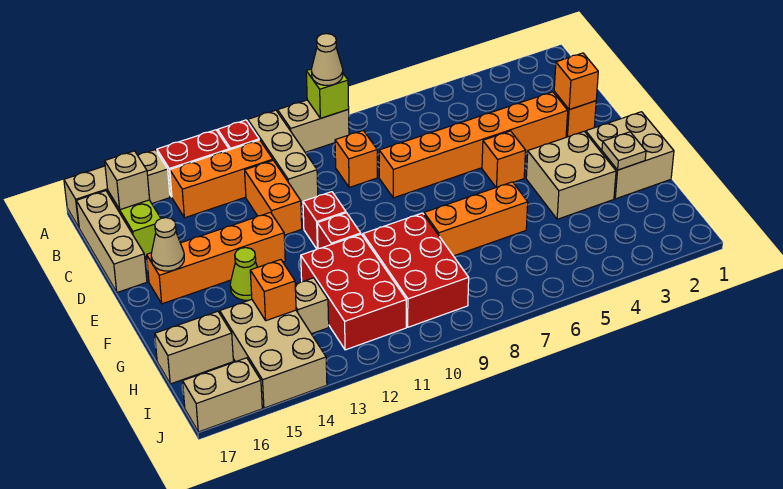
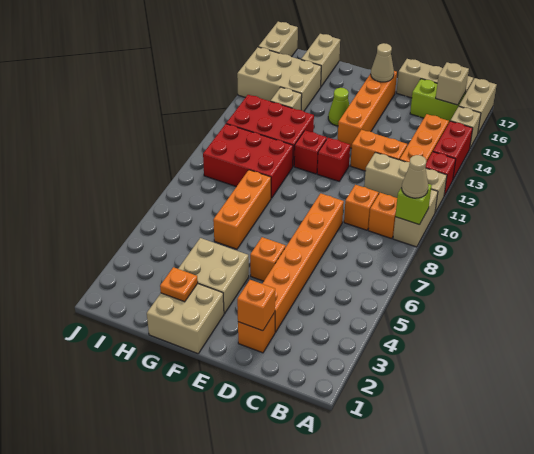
tan 1x1 plate [602,132,646,170] -> orange 1x1 plate [160,267,198,302]
orange 1x1 brick [250,260,296,321] -> orange 1x1 brick moved to [368,193,397,239]

